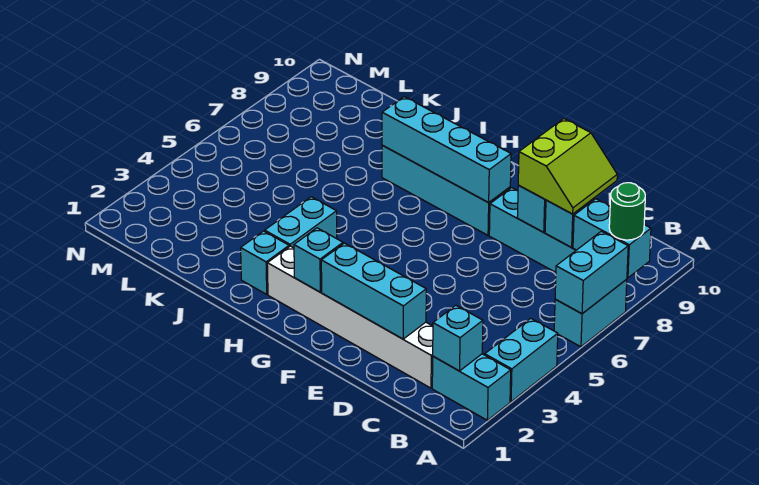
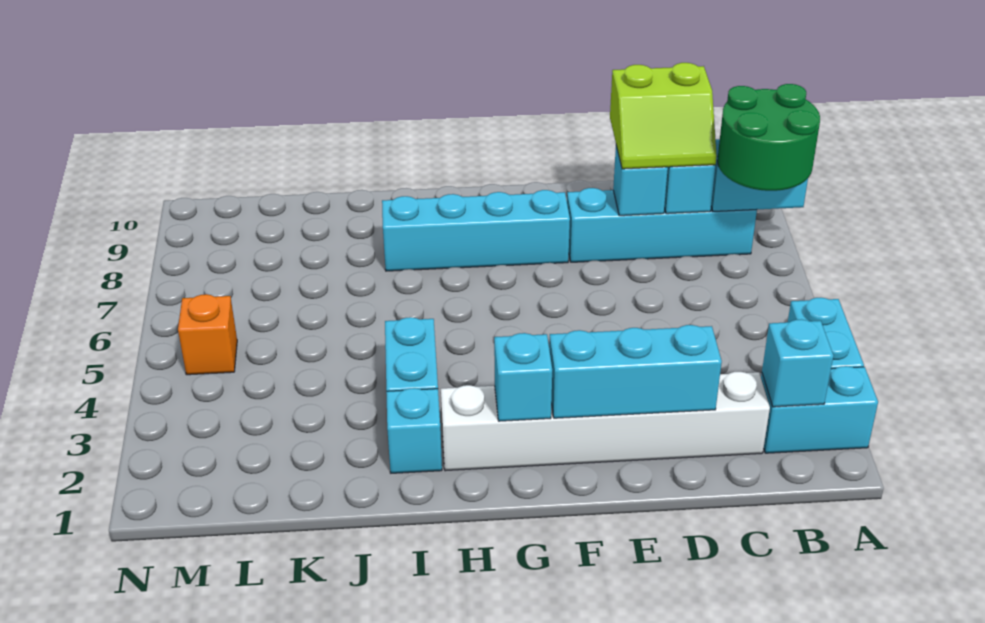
cyan 1x2 brick [554,279,627,347] -> none
cyan 1x2 brick [555,231,628,314] -> none
green 1x1 round brick [609,183,645,240] -> green 2x2 round brick [717,84,820,191]
lime 2x2 slope [518,119,617,214] -> lime 2x2 slope turned to [610,63,717,169]
cyan 1x4 brick [382,97,511,203] -> none
none -> orange 1x1 brick [178,294,237,375]

